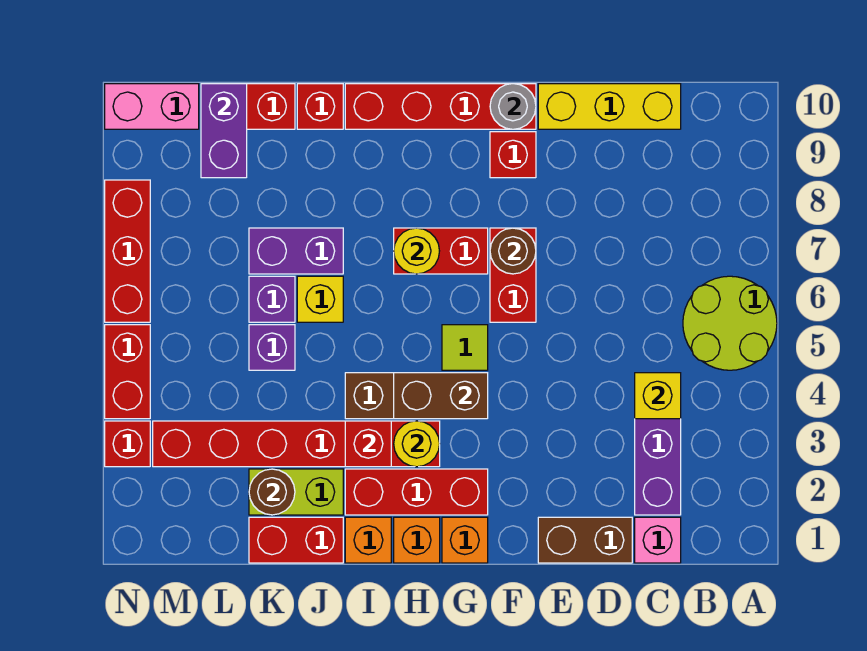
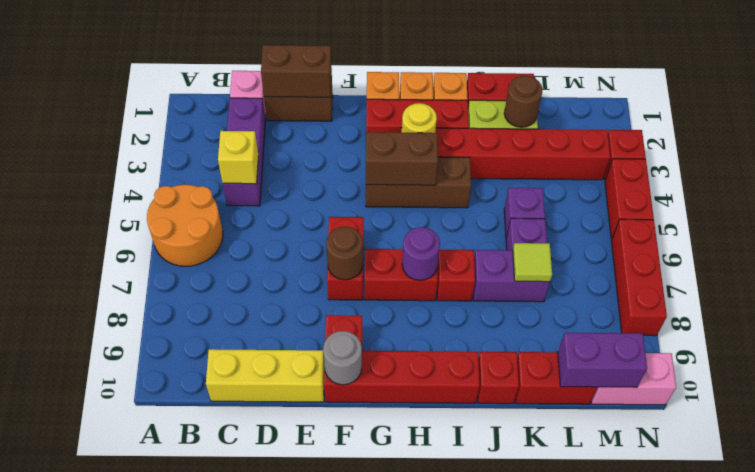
lime 2x2 round brick [683,276,777,370] -> orange 2x2 round brick [147,185,223,266]
none -> brown 1x2 brick [261,45,332,97]
lime 1x1 tile [442,325,488,370] -> lime 1x1 tile moved to [513,243,552,282]
yellow 1x1 round brick [394,228,439,274] -> purple 1x1 round brick [402,227,440,280]
red 1x1 brick [345,421,391,467] -> red 1x1 brick moved to [437,250,475,301]
yellow 1x1 brick [297,276,343,322] -> none
purple 1x2 brick [201,84,247,178] -> purple 1x2 brick turned to [558,333,647,387]

